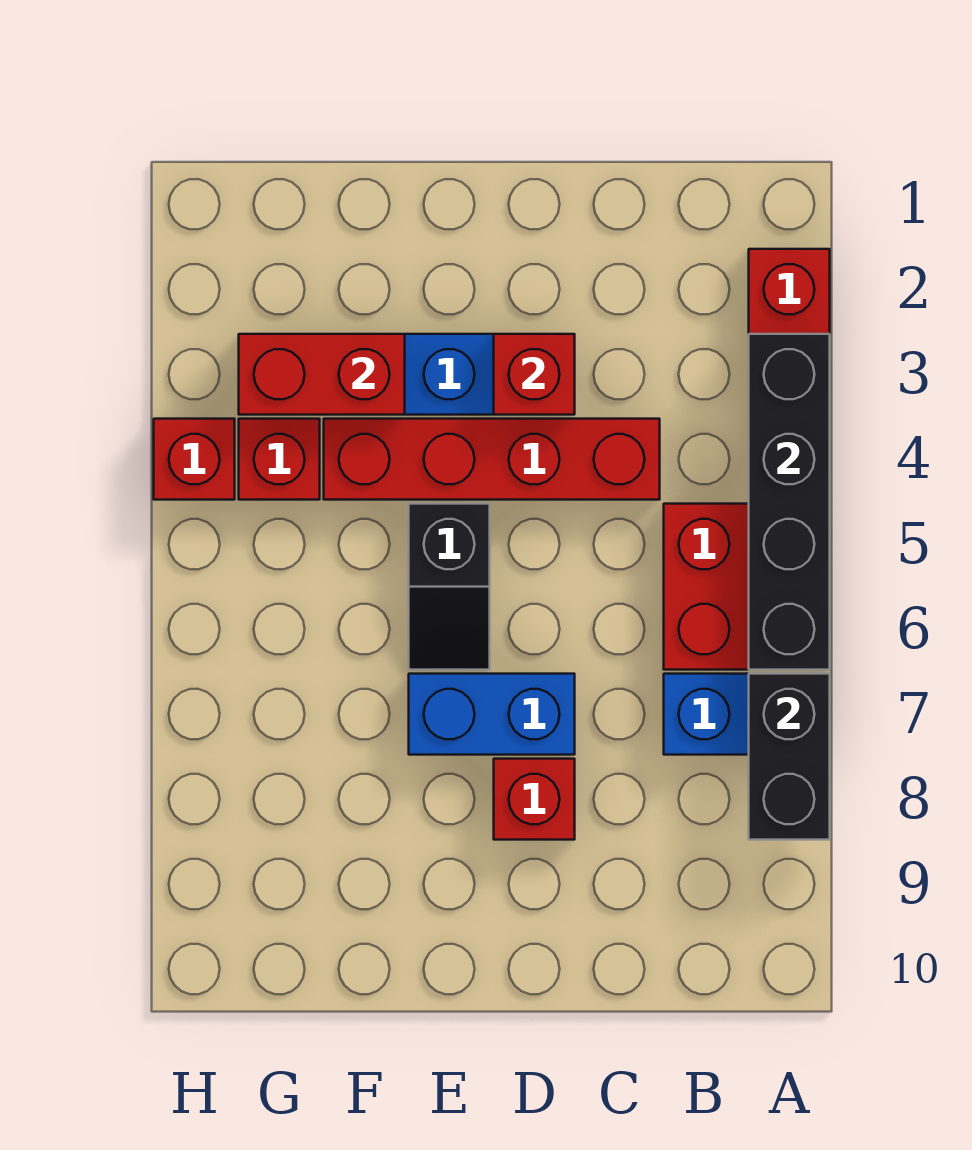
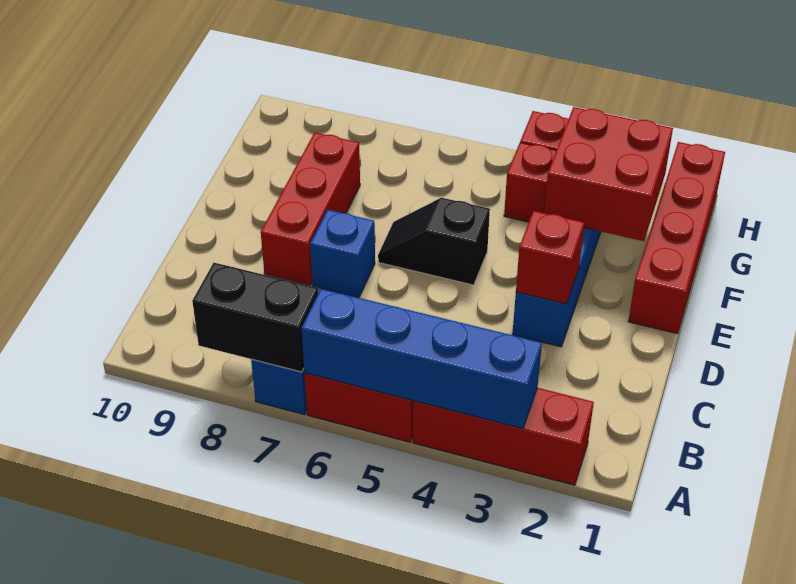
black 1x4 brick [749,334,830,670] -> blue 1x4 brick [301,289,542,429]
red 1x4 brick [324,419,660,500] -> red 1x4 brick moved to [628,142,725,334]
blue 1x2 brick [409,674,575,755] -> blue 1x1 brick [310,210,375,298]
red 1x1 brick [494,759,575,840] -> red 1x3 brick [261,133,360,286]
red 1x2 brick [239,334,405,415] -> red 2x2 brick [544,107,673,241]

